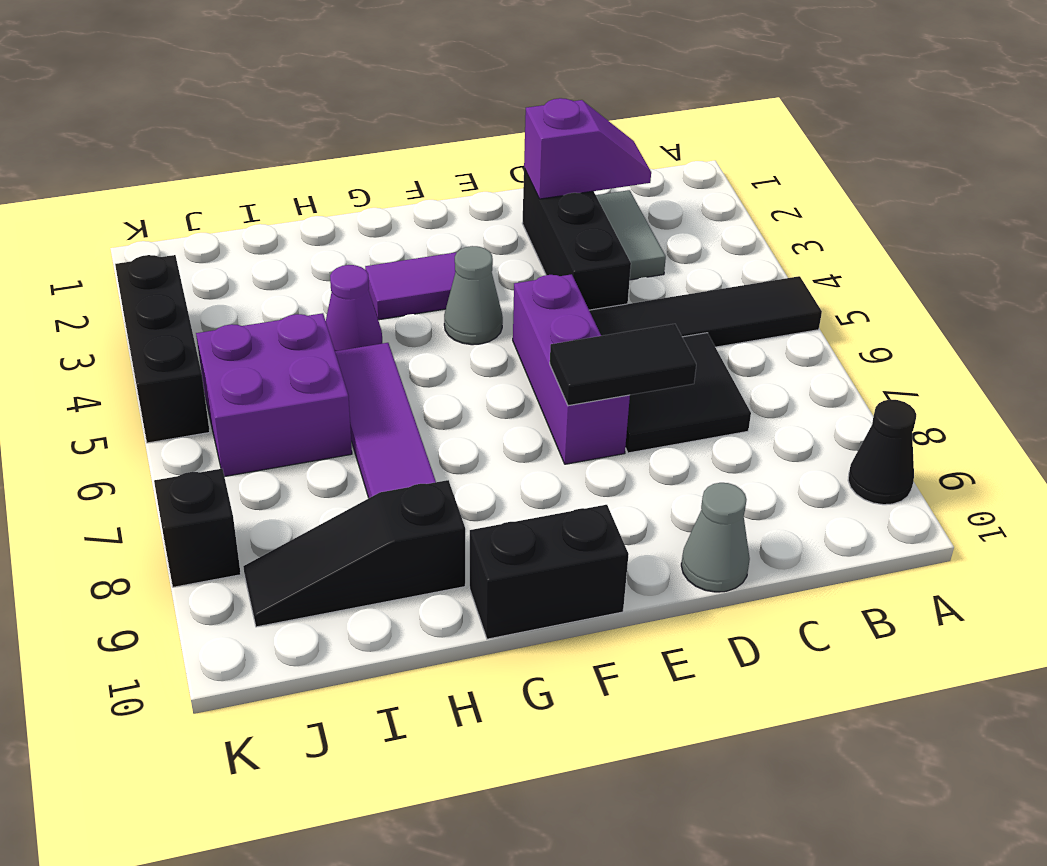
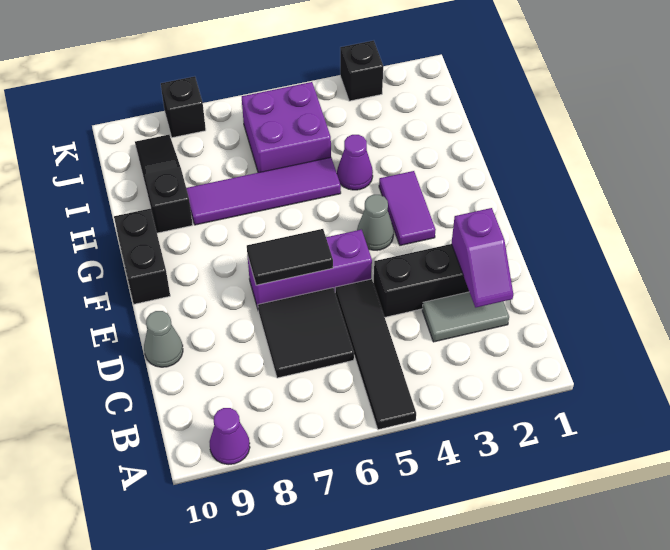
black 1x1 cone [848,399,916,505] -> purple 1x1 cone [210,408,250,465]
black 1x2 tile [550,324,696,406] -> black 1x2 tile turned to [247,229,333,285]
black 1x3 brick [115,255,210,443] -> black 1x1 brick [340,41,383,101]

